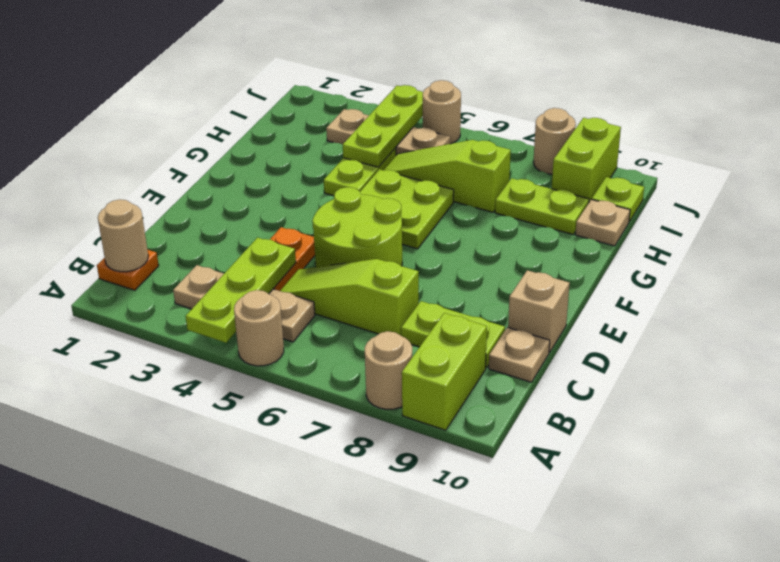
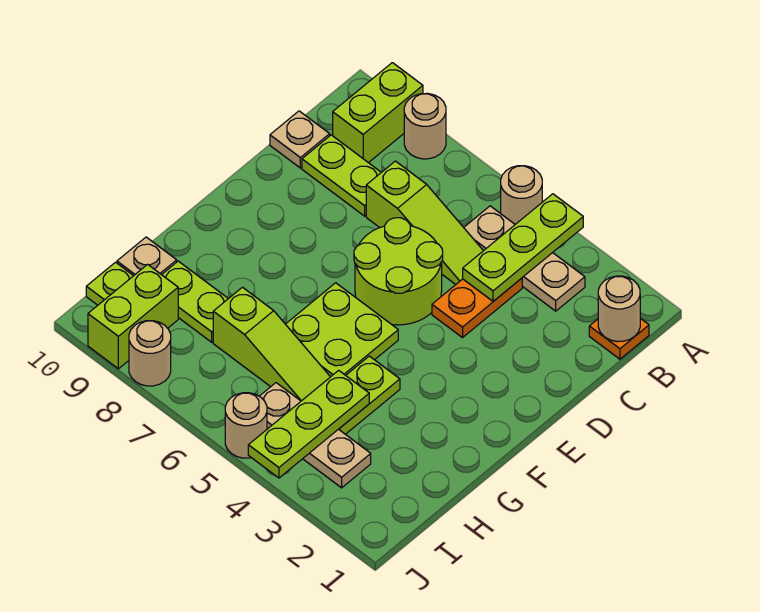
tan 1x1 brick [508,270,570,353] -> none

